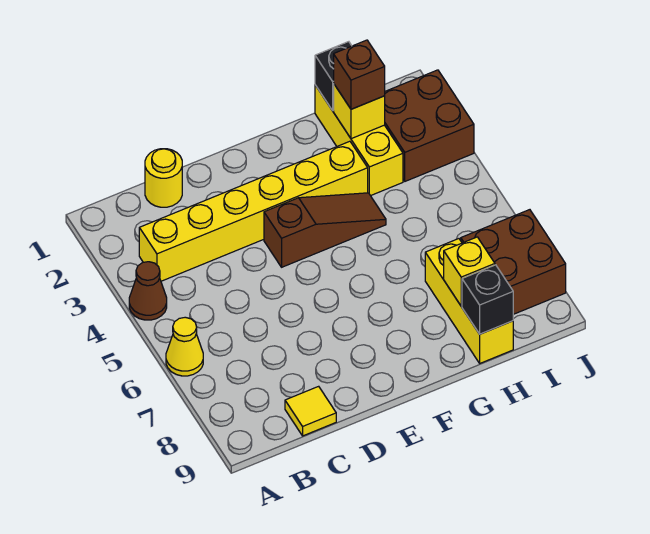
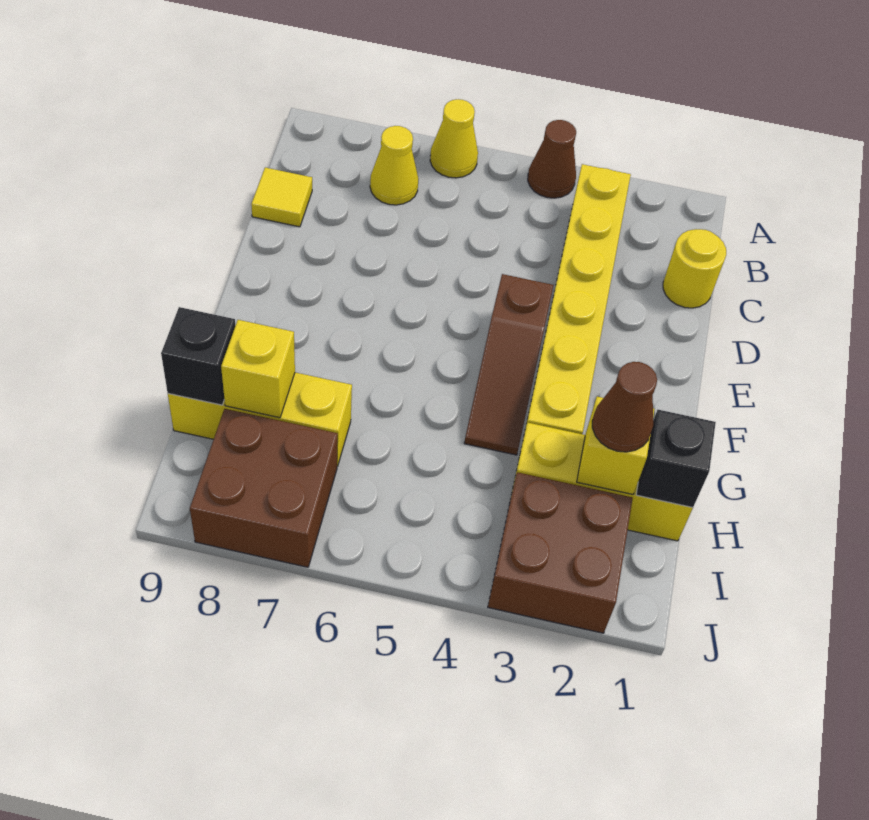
none -> yellow 1x1 cone [370,126,419,205]
brown 1x1 brick [334,40,385,109] -> brown 1x1 cone [592,362,657,452]

